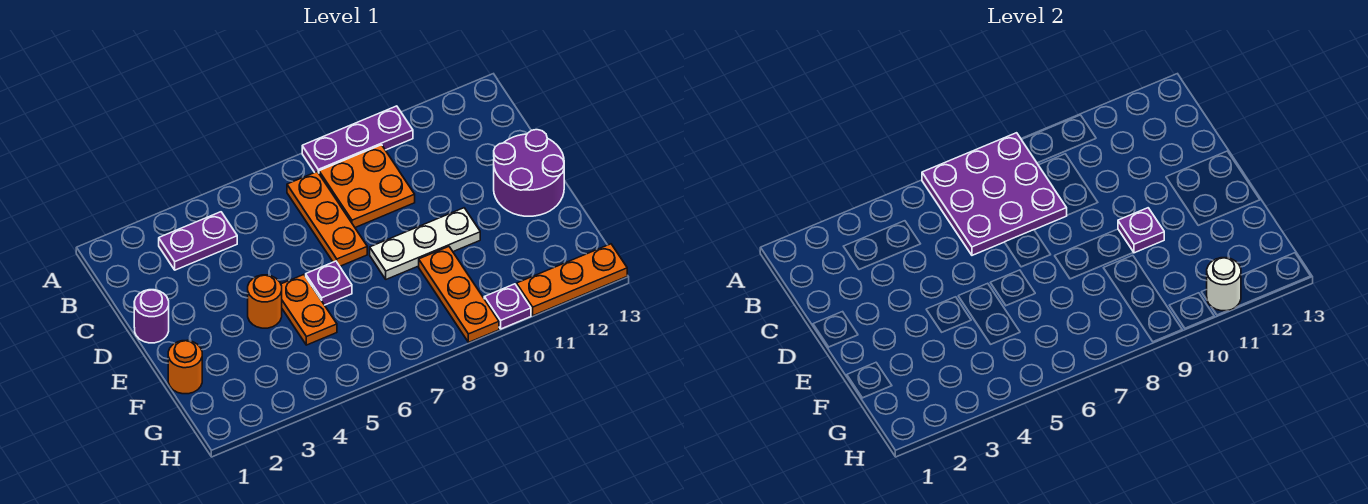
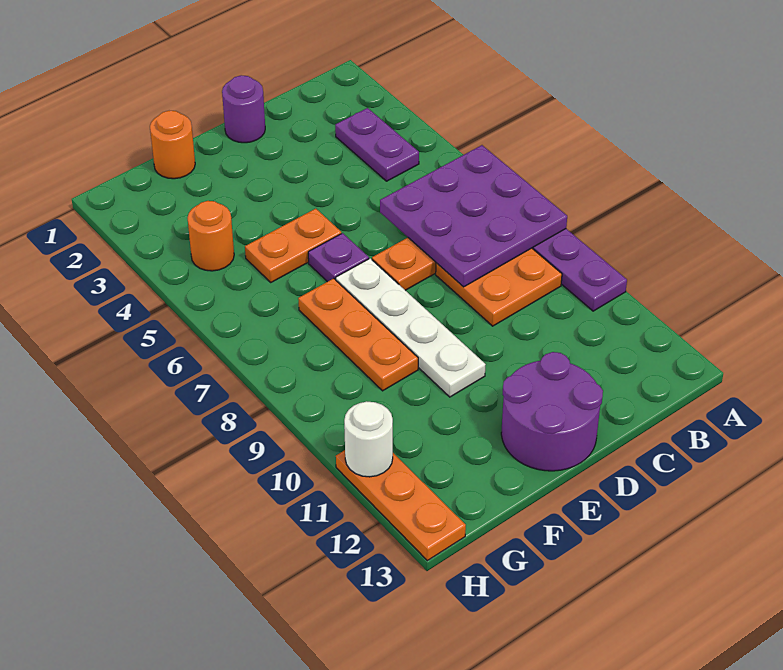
orange 1x1 round brick [248,275,282,328] -> orange 1x1 round brick moved to [188,201,234,271]
white 1x3 plate [370,208,480,279] -> white 1x4 plate [336,258,486,397]
purple 1x1 plate [1118,208,1164,253] -> none
orange 1x3 plate [419,247,499,342] -> orange 1x3 plate turned to [298,278,418,391]
purple 1x1 plate [484,284,531,329] -> none

